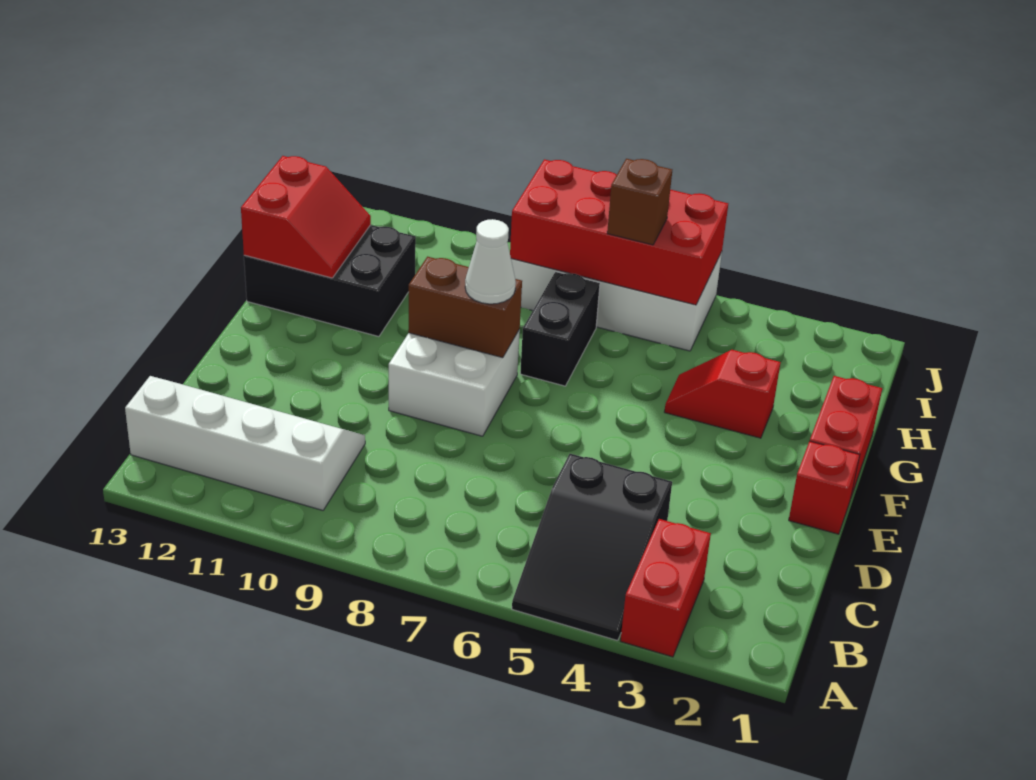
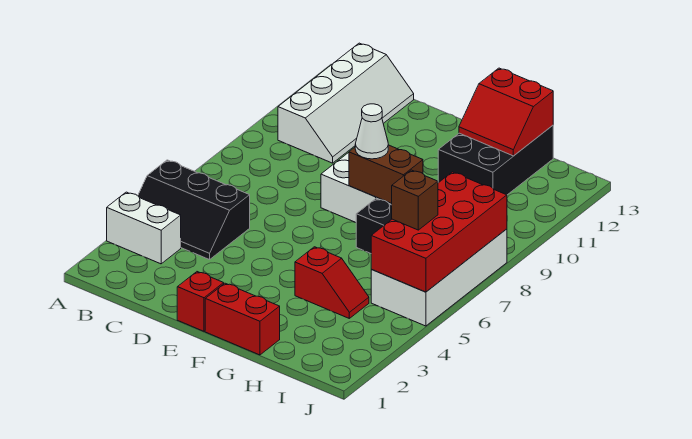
red 1x2 brick [621,519,711,657] -> white 1x2 brick [107,192,181,264]
black 2x3 slope [512,454,672,641] -> black 2x3 slope turned to [138,160,250,260]
brown 1x2 brick [408,257,522,358] -> brown 1x2 brick turned to [349,145,423,204]
red 1x2 slope [664,350,781,438] -> red 1x2 slope turned to [295,247,369,318]

